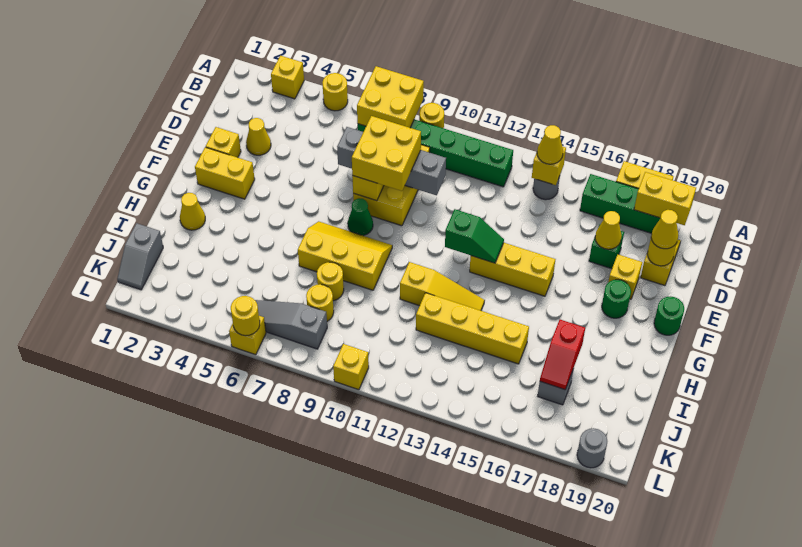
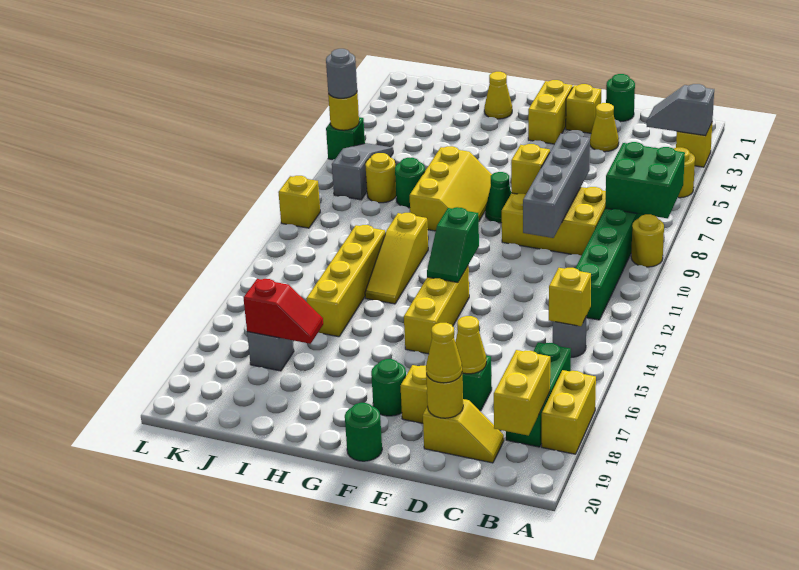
yellow 2x2 brick [357,66,424,128] -> green 2x2 brick [605,142,685,218]
yellow 1x1 cone [537,125,563,164] -> none
none -> green 1x1 round brick [606,74,635,122]
yellow 2x2 brick [352,116,421,191] -> none
yellow 1x1 round brick [317,262,344,301] -> green 1x1 round brick [395,158,425,208]
red 1x2 slope [540,320,585,390] -> red 1x2 slope turned to [244,279,323,344]
grey 1x2 slope [117,223,163,290] -> grey 1x2 slope moved to [647,84,714,136]
yellow 1x1 brick [229,316,266,355] -> green 1x1 brick [326,117,365,160]
grey 1x1 round brick [577,428,607,468] -> grey 1x1 round brick moved to [326,49,357,98]

